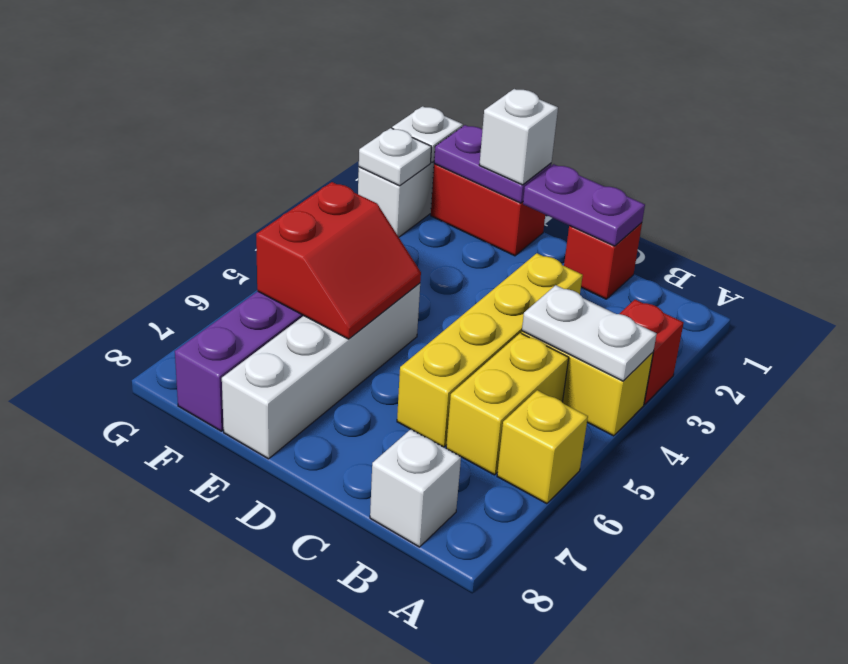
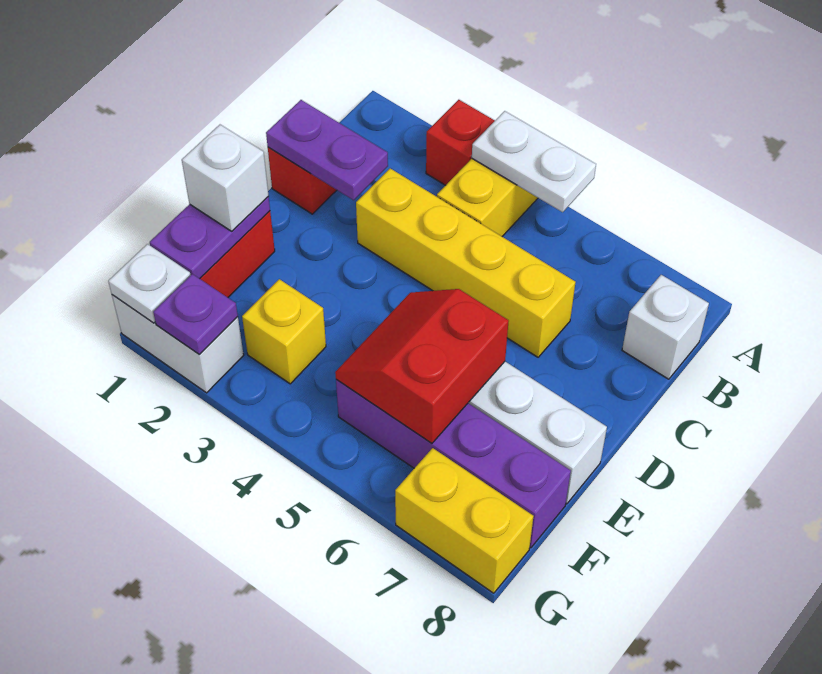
white 1x2 plate [522,285,657,381] -> white 1x2 plate turned to [472,111,596,212]
yellow 1x1 brick [497,390,588,504] -> yellow 1x1 brick moved to [242,279,326,384]
yellow 1x2 brick [446,333,569,475] -> yellow 1x2 brick moved to [395,448,534,593]
purple 1x2 plate [523,164,645,246] -> purple 1x2 plate turned to [266,100,388,200]
red 2x2 slope [256,182,421,339] -> red 2x2 slope turned to [335,289,509,443]
white 1x1 plate [359,128,431,186] -> purple 1x1 plate [153,274,238,355]

